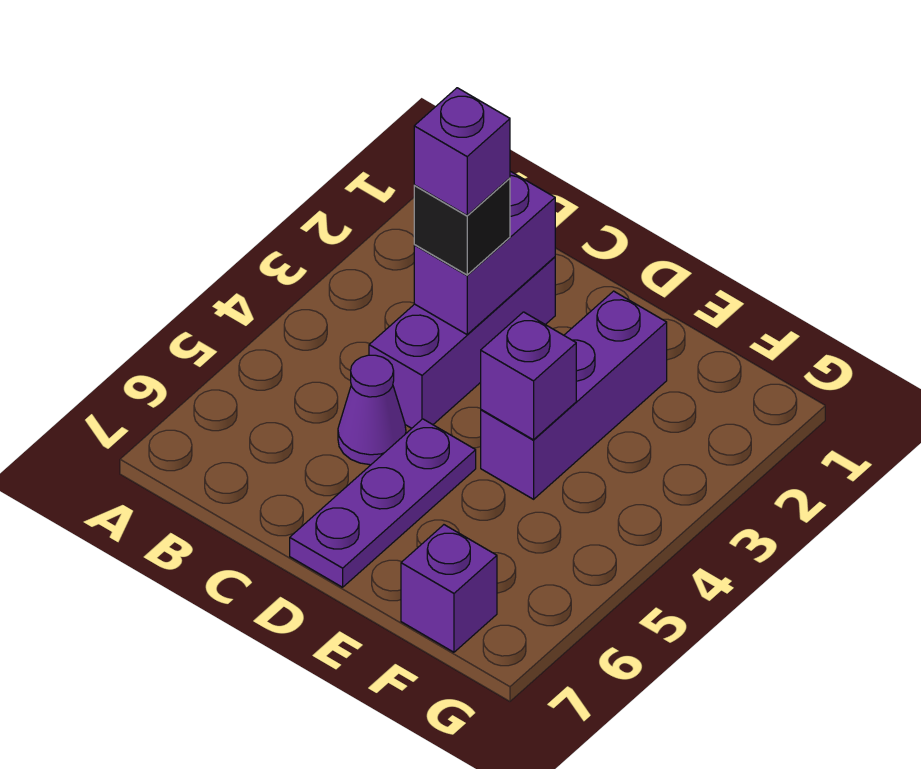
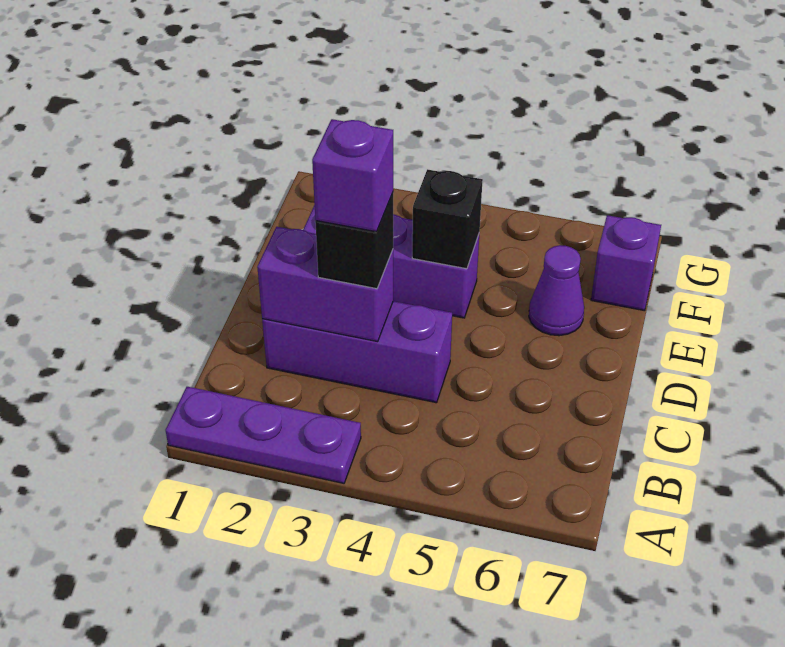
purple 1x1 cone [338,355,406,465] -> purple 1x1 cone moved to [529,245,584,336]
purple 1x3 plate [290,419,476,587] -> purple 1x3 plate moved to [166,387,361,483]
purple 1x1 brick [481,312,576,440] -> black 1x1 brick [412,169,483,269]

